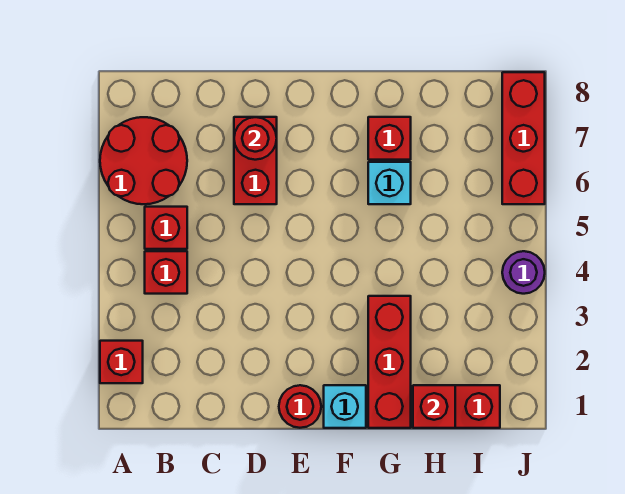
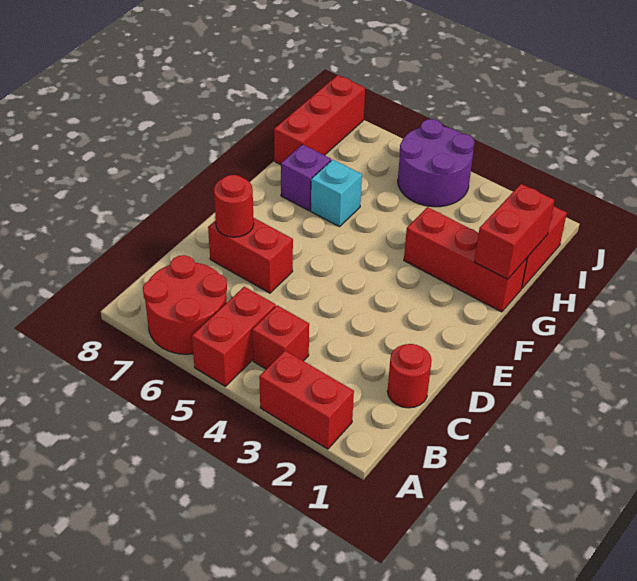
red 1x1 brick [100,341,143,383] -> red 1x2 brick [259,351,354,449]
red 1x1 brick [145,207,187,249] -> red 1x2 brick [192,287,276,386]
red 1x1 round brick [279,385,321,428] -> red 1x1 round brick moved to [387,344,432,408]
cyan 1x1 brick [324,385,366,428] -> none
red 1x1 brick [368,117,411,160] -> purple 1x1 brick [281,145,331,211]
red 1x1 brick [413,385,455,428] -> red 1x2 brick [474,184,554,279]
purple 1x1 round brick [502,251,545,294] -> purple 2x2 round brick [398,119,474,207]
red 1x3 brick [502,72,545,204] -> red 1x3 brick turned to [274,75,365,165]

